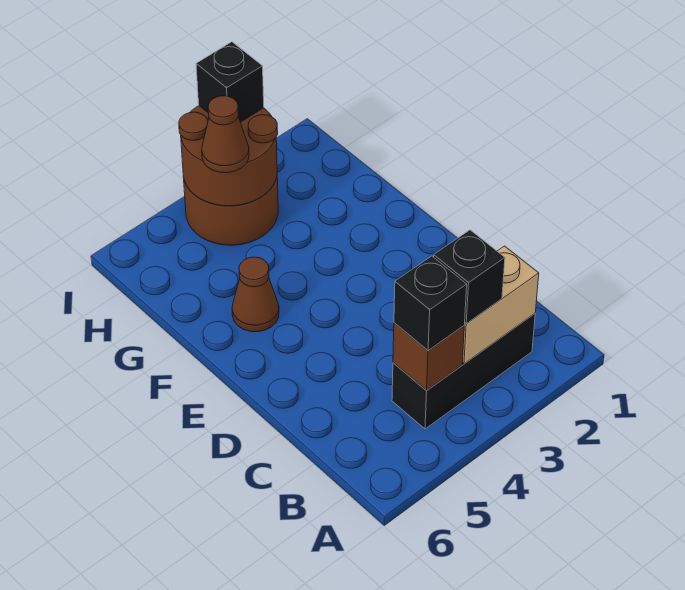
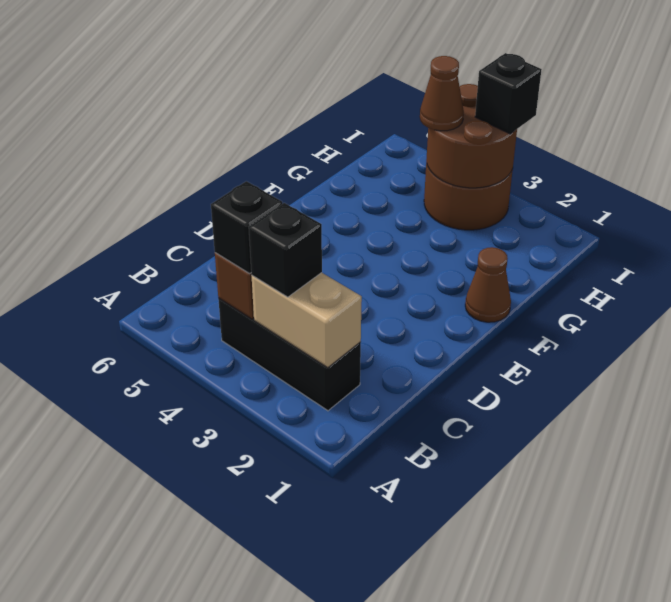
brown 1x1 cone [232,257,279,332] -> brown 1x1 cone moved to [465,247,511,322]

